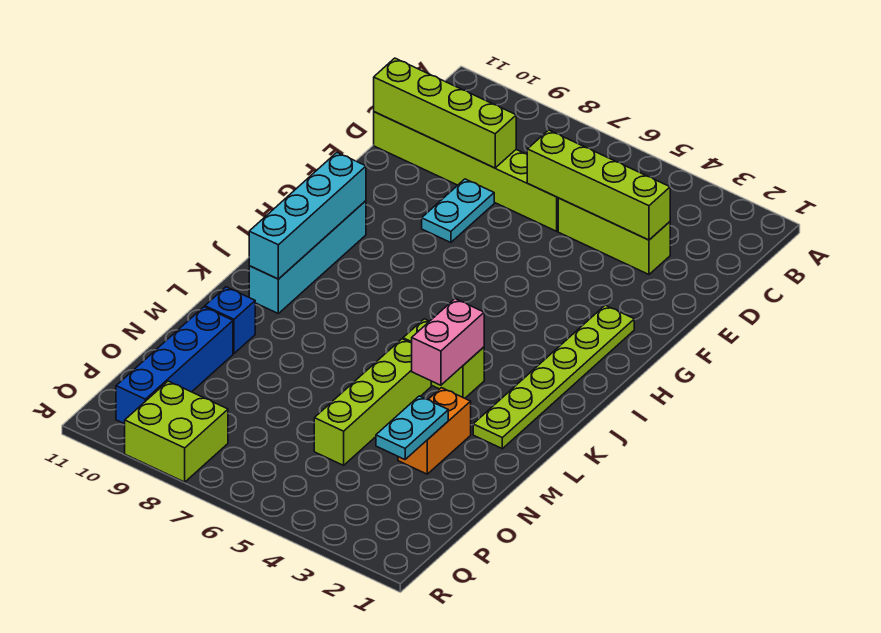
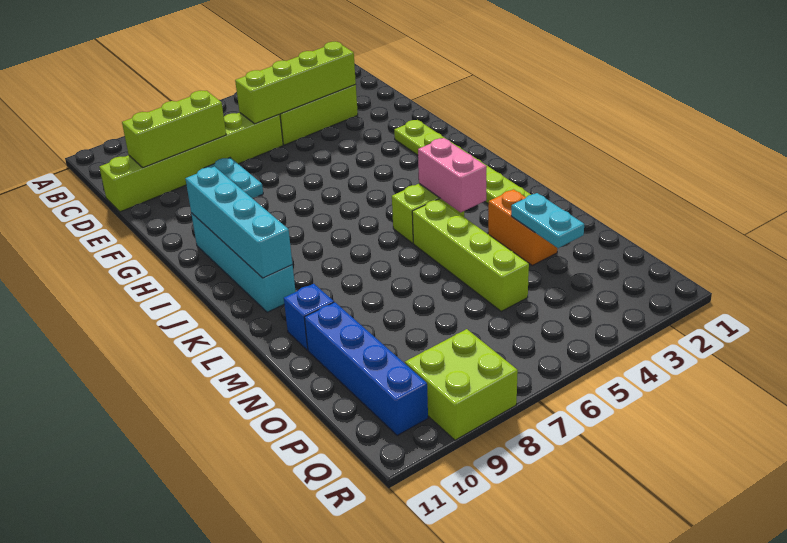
lime 1x4 brick [374,58,516,168] -> lime 1x3 brick [122,91,226,168]

